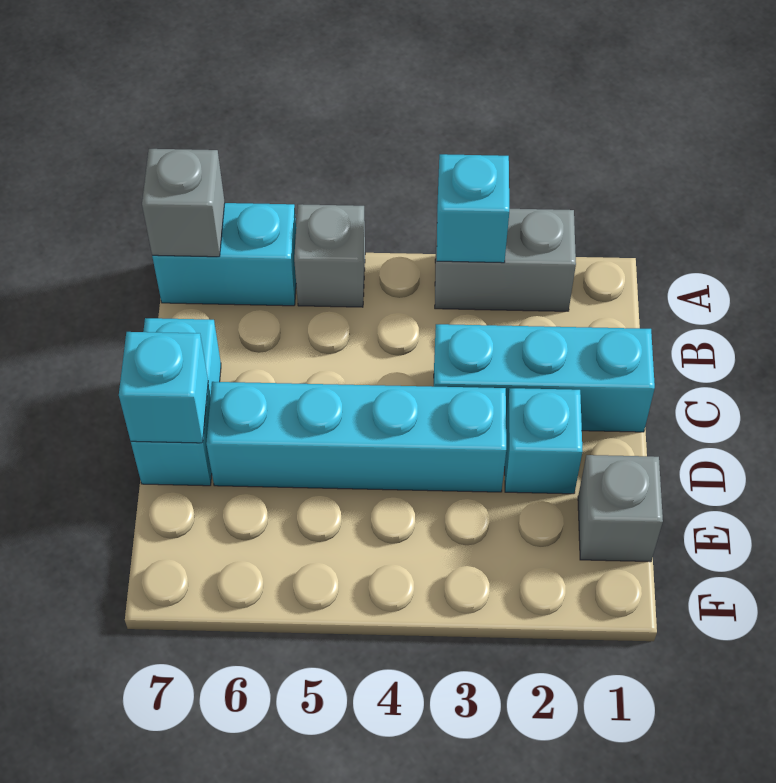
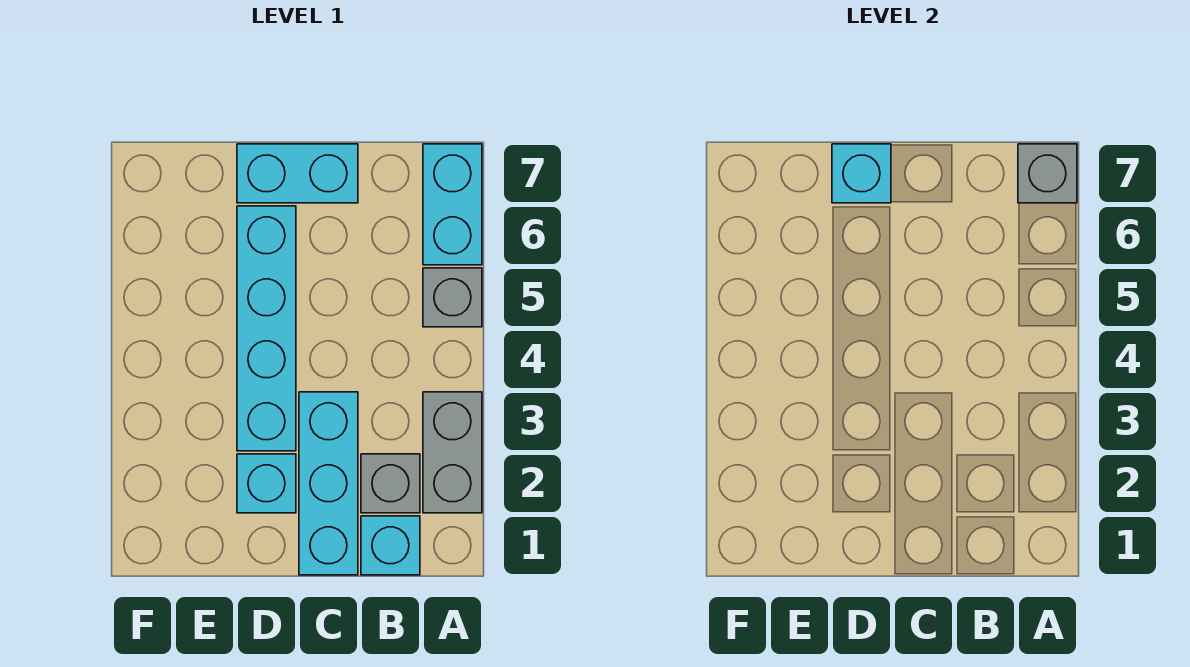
cyan 1x1 brick [437,154,509,263] -> cyan 1x1 brick moved to [361,516,420,575]
grey 1x1 brick [578,455,663,562] -> grey 1x1 brick moved to [361,454,420,513]

